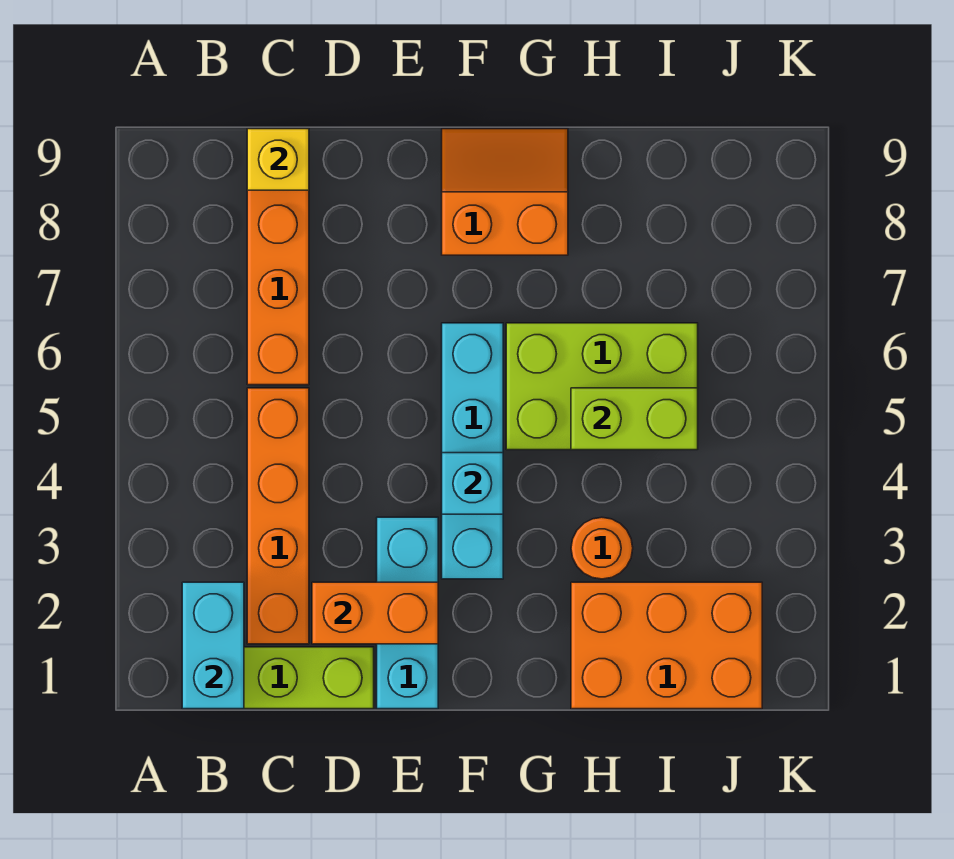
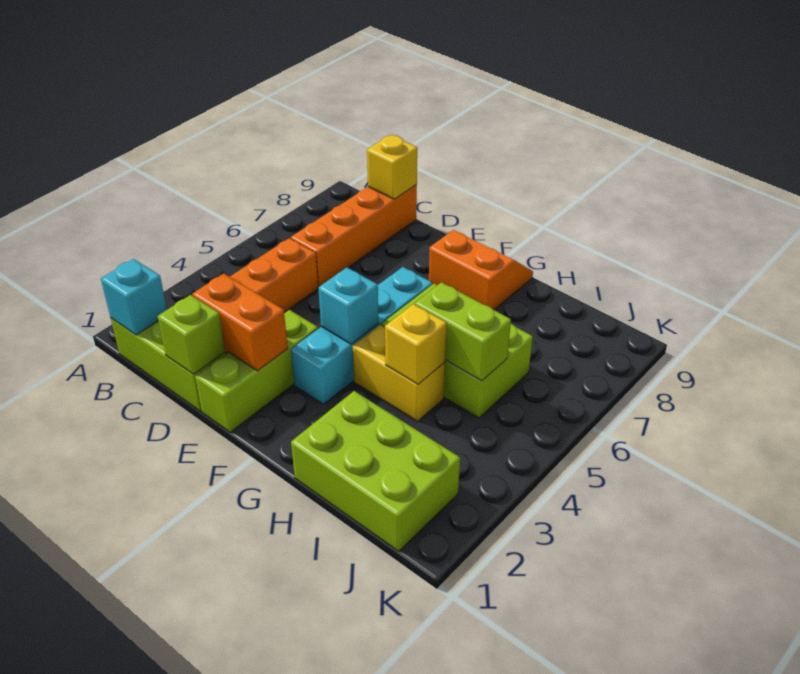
cyan 1x2 brick [182,582,244,709] -> cyan 1x1 brick [101,259,167,335]
none -> lime 1x1 brick [158,295,225,374]
cyan 1x3 brick [377,517,438,709] -> lime 1x3 brick [195,310,318,432]
none -> yellow 1x2 brick [353,325,445,421]
orange 2x3 brick [571,582,762,709] -> lime 2x3 brick [291,391,460,551]
orange 1x1 round brick [571,517,633,579] -> none
none -> yellow 1x1 brick [385,304,447,384]

